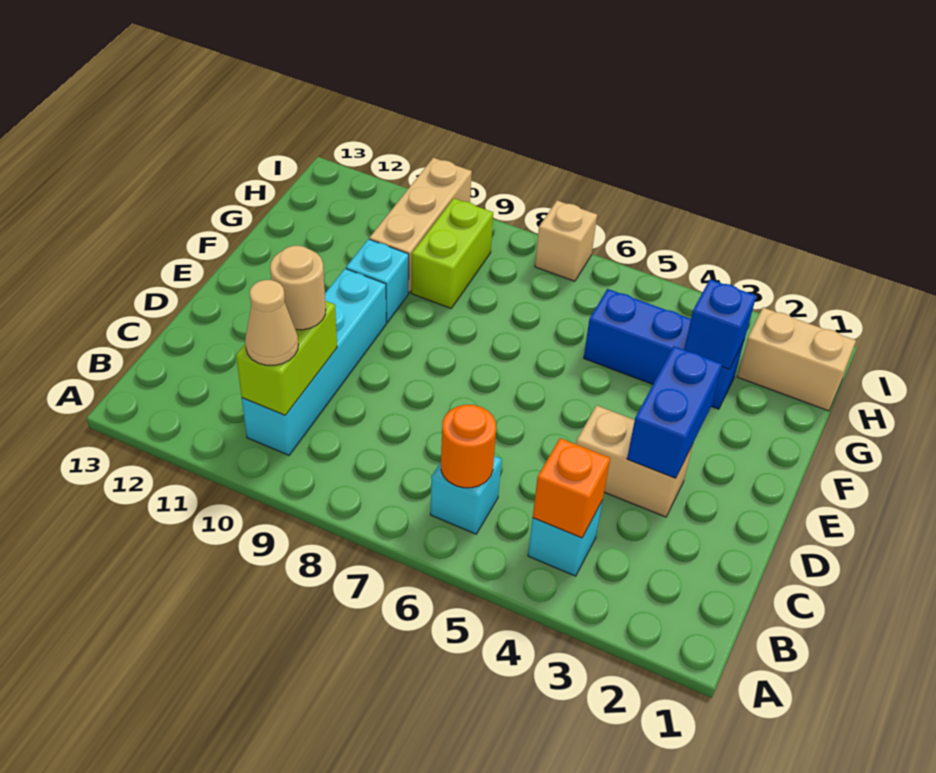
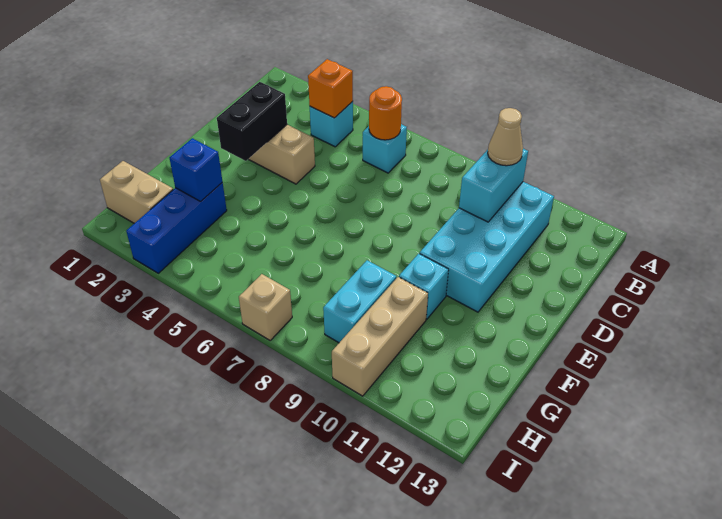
cyan 1x4 brick [242,269,386,455] -> cyan 2x4 brick [420,182,554,312]
lime 1x2 brick [236,301,337,415] -> cyan 1x2 brick [459,149,528,222]
tan 1x1 round brick [270,246,326,330] -> none
blue 1x2 brick [627,346,722,478] -> black 1x2 brick [217,82,287,161]
blue 1x3 brick [584,289,744,409] -> blue 1x3 brick turned to [126,182,227,273]
lime 1x2 brick [411,198,493,308] -> cyan 1x2 brick [323,260,396,343]

